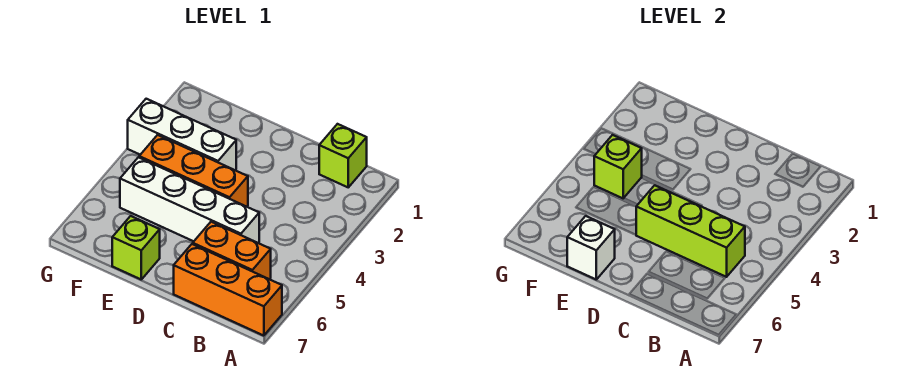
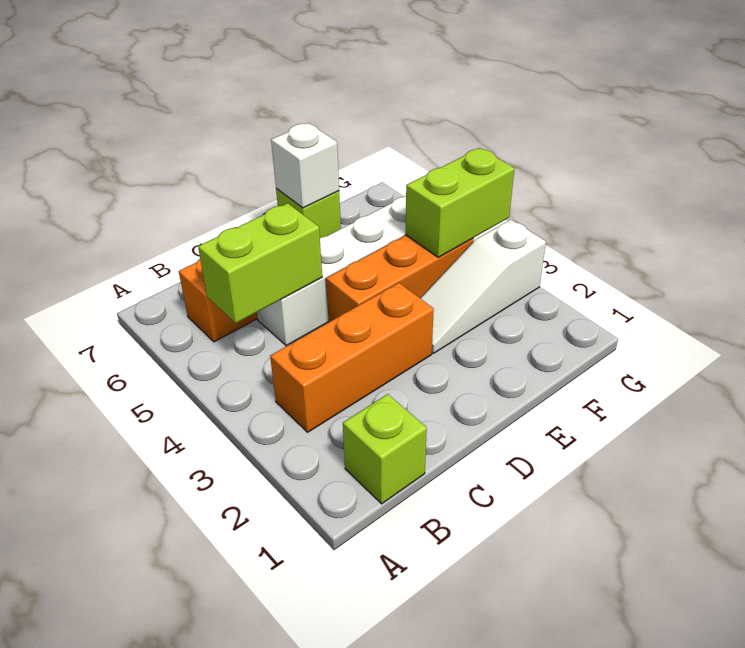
orange 1x3 brick [174,244,282,336] -> orange 1x3 brick moved to [270,283,434,432]
lime 1x3 brick [636,185,745,277] -> lime 1x2 brick [198,203,322,323]
white 1x3 brick [128,99,236,170] -> white 1x3 slope [420,219,546,353]
lime 1x1 brick [594,135,642,198] -> lime 1x2 brick [406,148,515,257]

